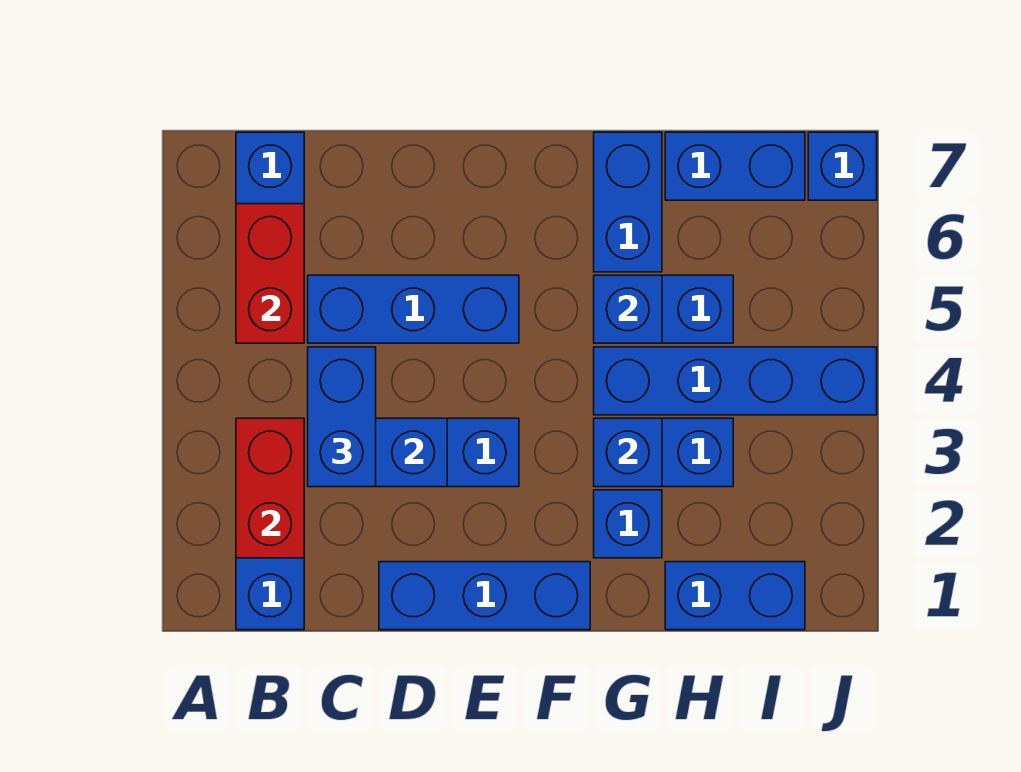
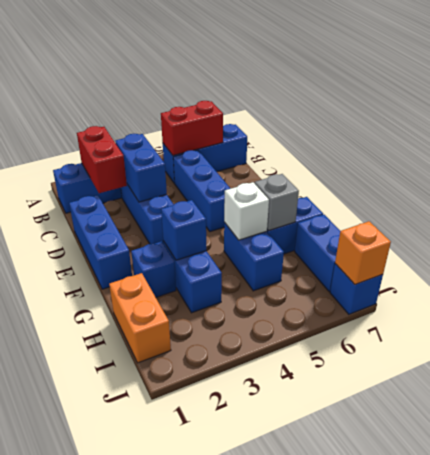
red 1x2 brick [236,418,304,558] -> red 1x2 brick turned to [77,126,127,193]
blue 1x2 brick [308,347,376,487] -> none
blue 1x4 brick [594,347,877,415] -> none
blue 1x1 brick [594,275,662,343] -> white 1x1 brick [224,182,269,240]
none -> grey 1x1 brick [255,174,299,231]
blue 1x2 brick [665,562,805,630] -> orange 1x2 brick [109,273,171,363]
none -> orange 1x1 brick [335,221,391,285]

